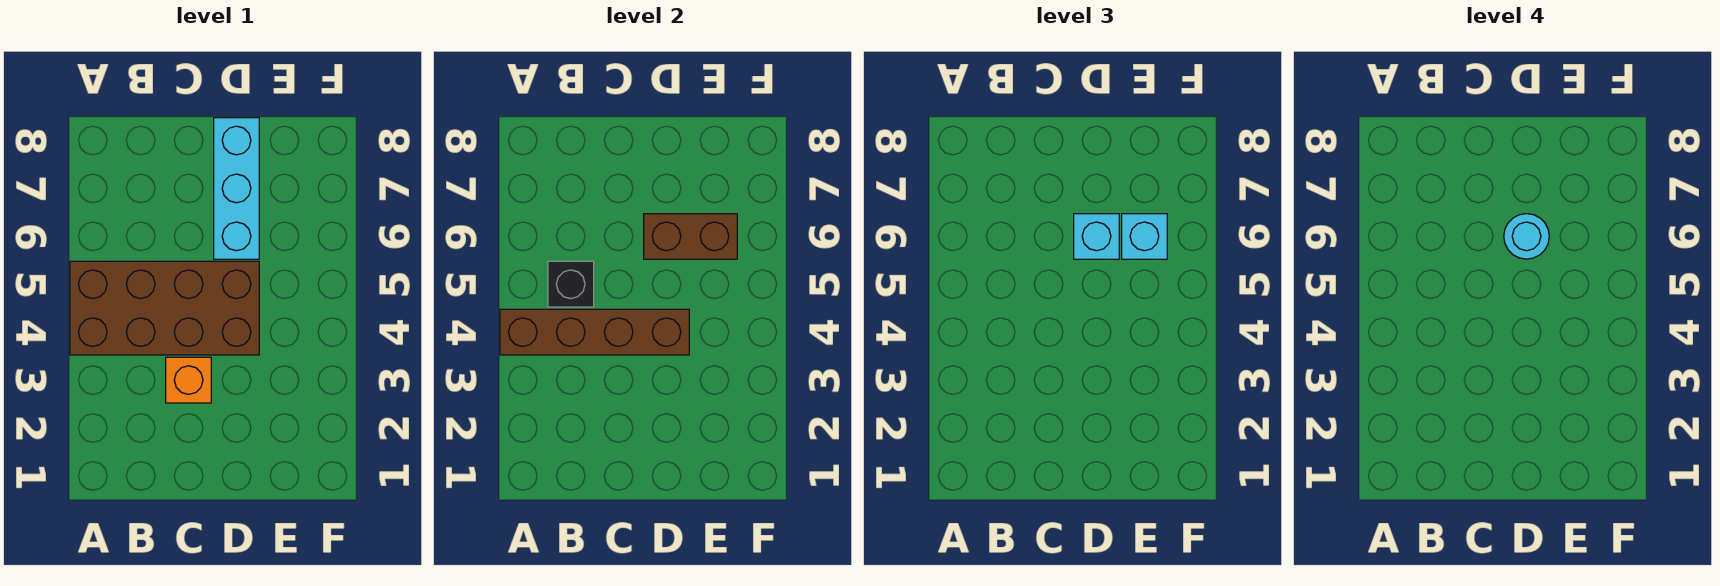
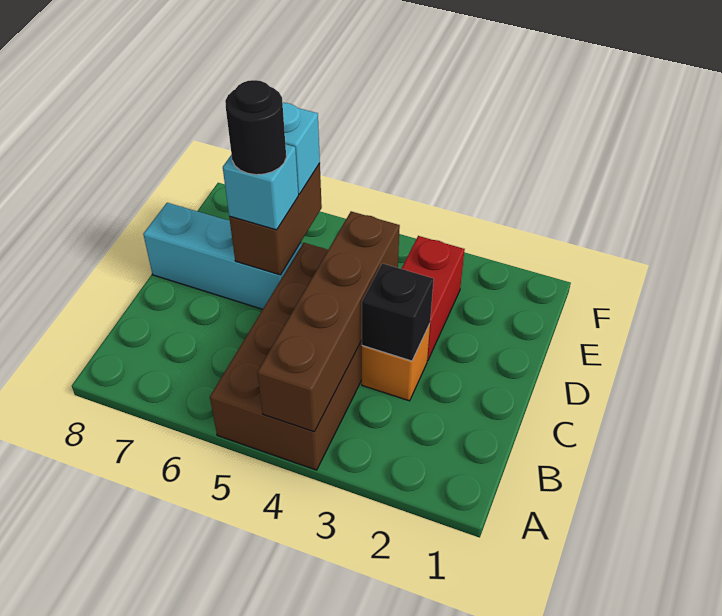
black 1x1 brick [548,261,594,307] -> black 1x1 brick moved to [362,263,434,361]
none -> red 1x2 brick [401,236,465,361]
cyan 1x1 round brick [1504,214,1549,259] -> black 1x1 round brick [225,80,286,175]

